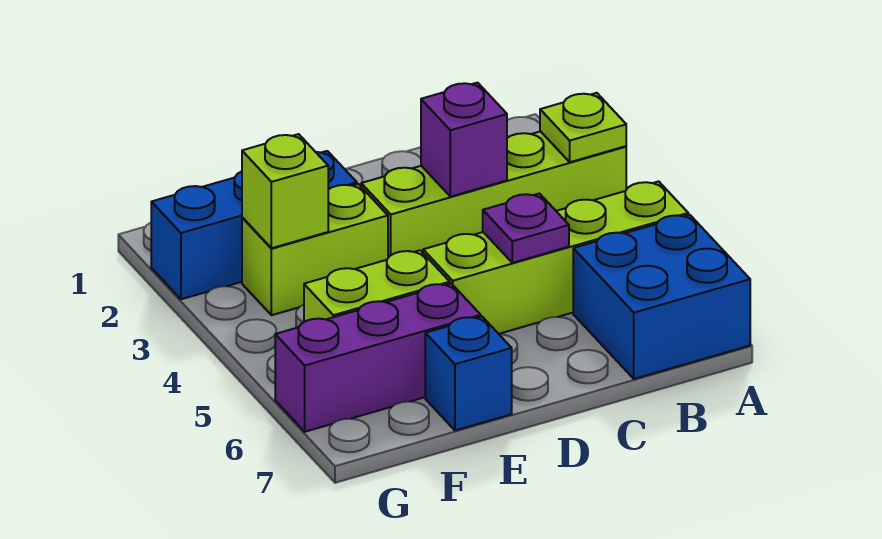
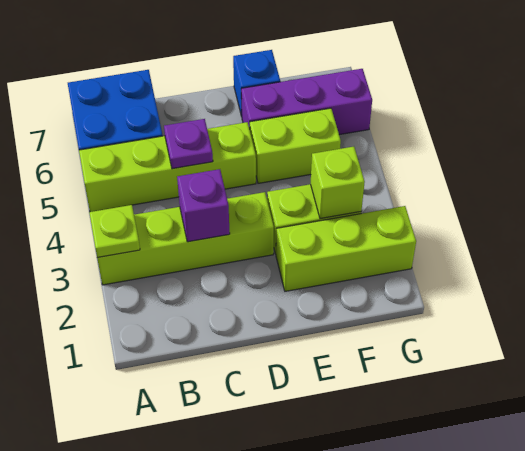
blue 1x3 brick [151,151,357,299] -> lime 1x3 brick [276,206,416,291]

